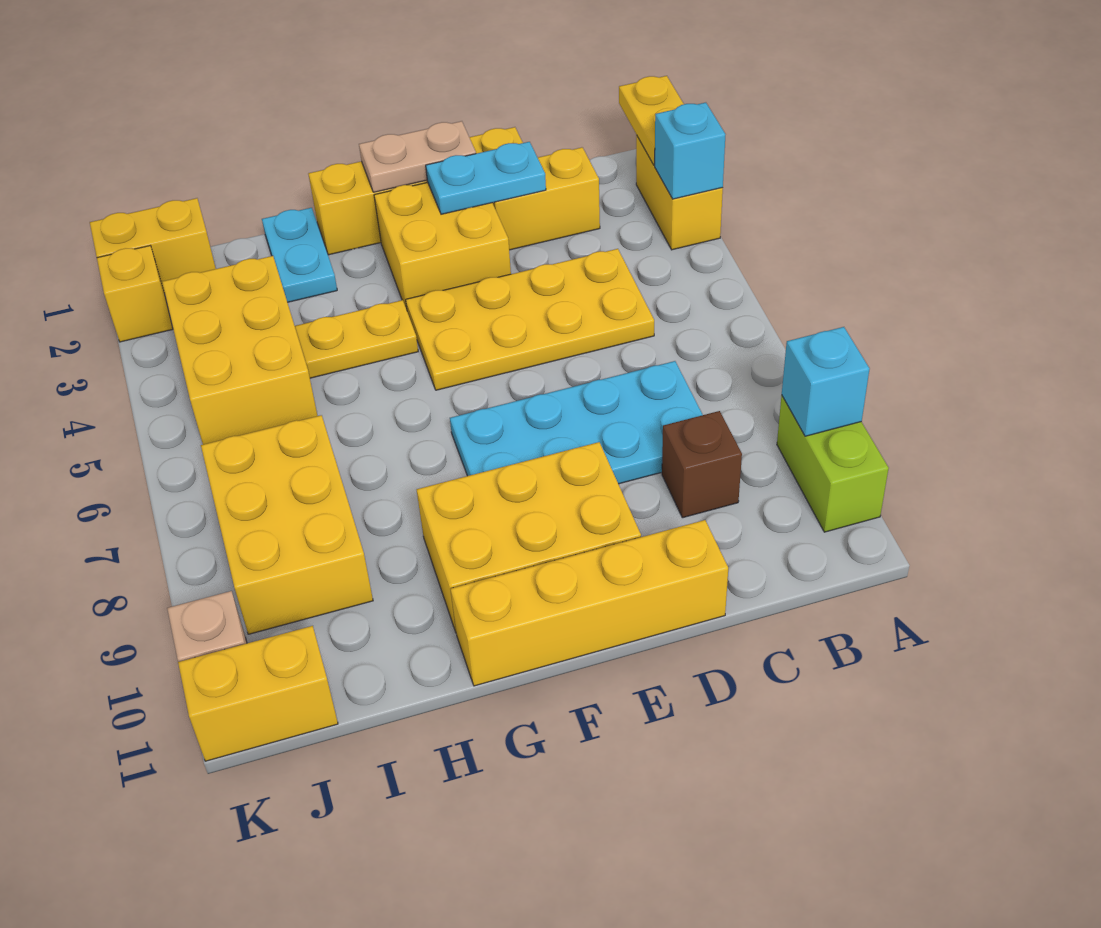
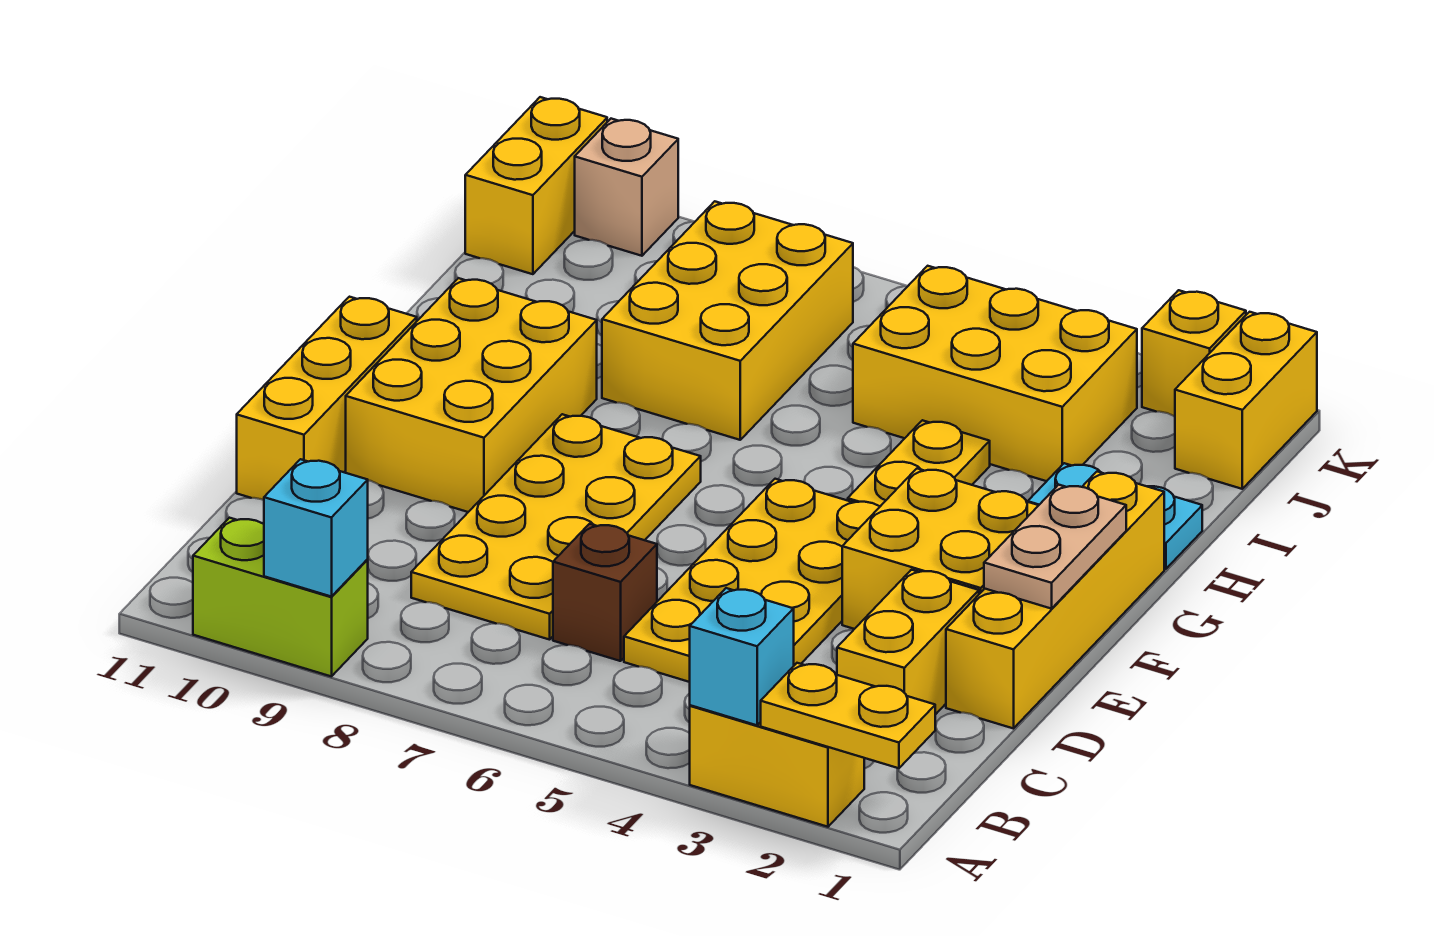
cyan 2x4 plate [450,361,703,484] -> yellow 2x4 plate [411,414,701,640]
brown 1x1 brick [662,411,742,518] -> brown 1x1 brick moved to [553,524,657,661]
cyan 1x2 plate [426,142,546,214] -> none
yellow 1x4 brick [451,520,728,686] -> yellow 1x3 brick [237,297,417,500]
yellow 2x3 brick [201,415,373,634] -> yellow 2x3 brick turned to [602,201,853,440]

